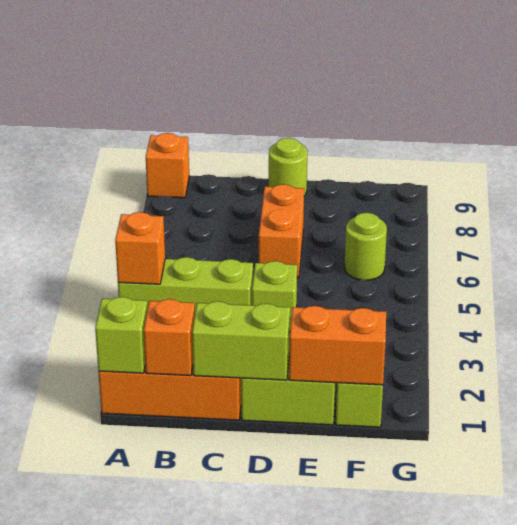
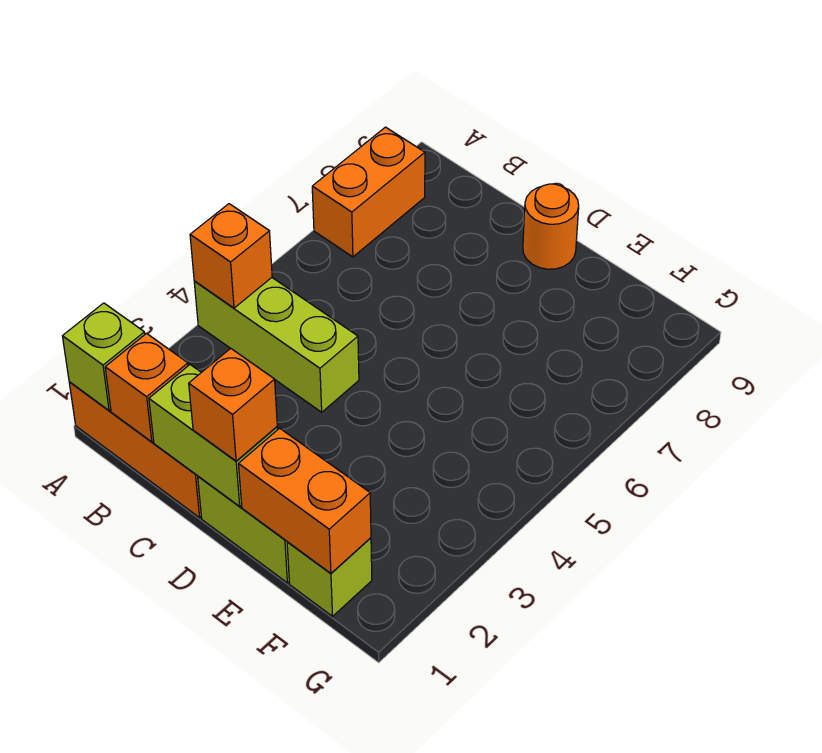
orange 1x1 brick [146,133,189,198] -> orange 1x1 brick moved to [189,348,277,461]
lime 1x1 brick [252,261,297,329] -> none
orange 1x2 brick [259,184,304,277] -> orange 1x2 brick moved to [312,127,425,257]
lime 1x1 round brick [269,138,307,196] -> orange 1x1 round brick [523,184,579,269]
lime 1x1 round brick [344,213,387,280] -> none

